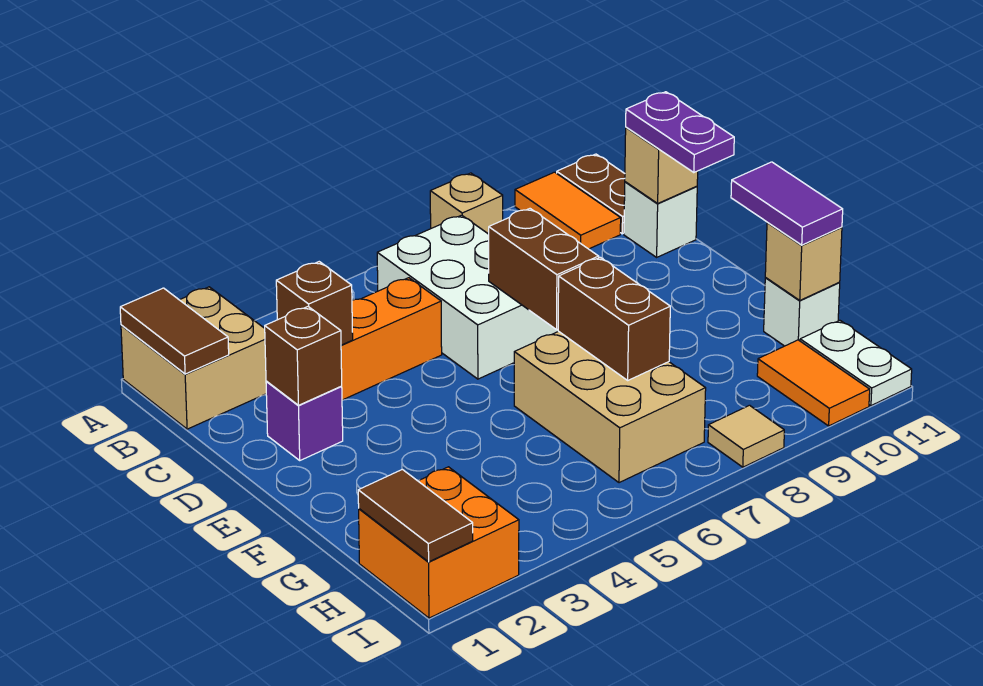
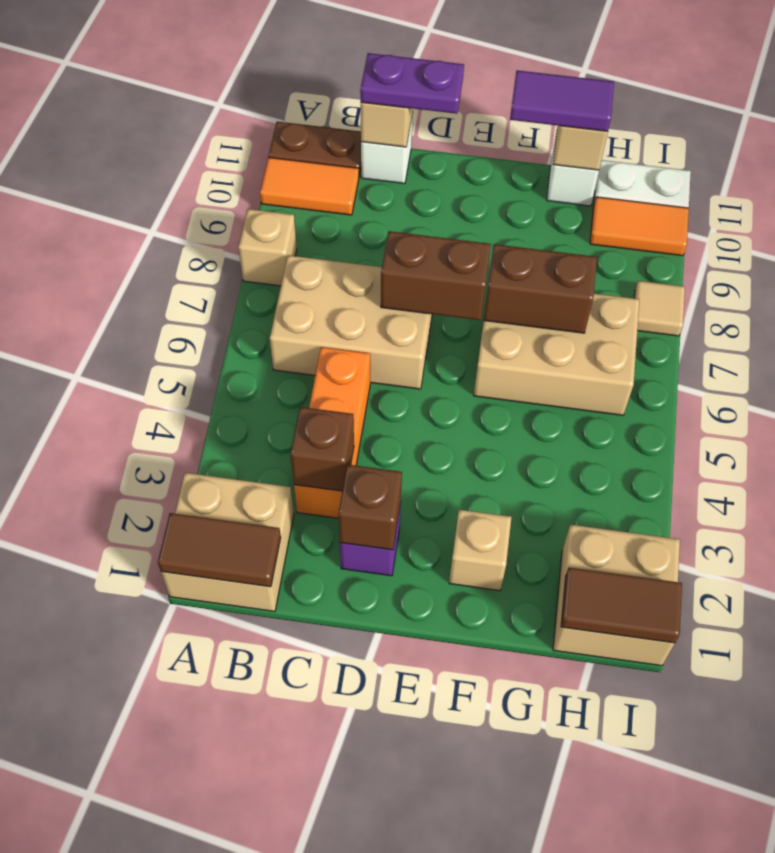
white 2x3 brick [377,215,558,379] -> tan 2x3 brick [270,255,432,389]
none -> tan 1x1 brick [449,510,511,591]
orange 2x2 brick [359,467,519,618] -> tan 2x2 brick [553,525,680,666]

